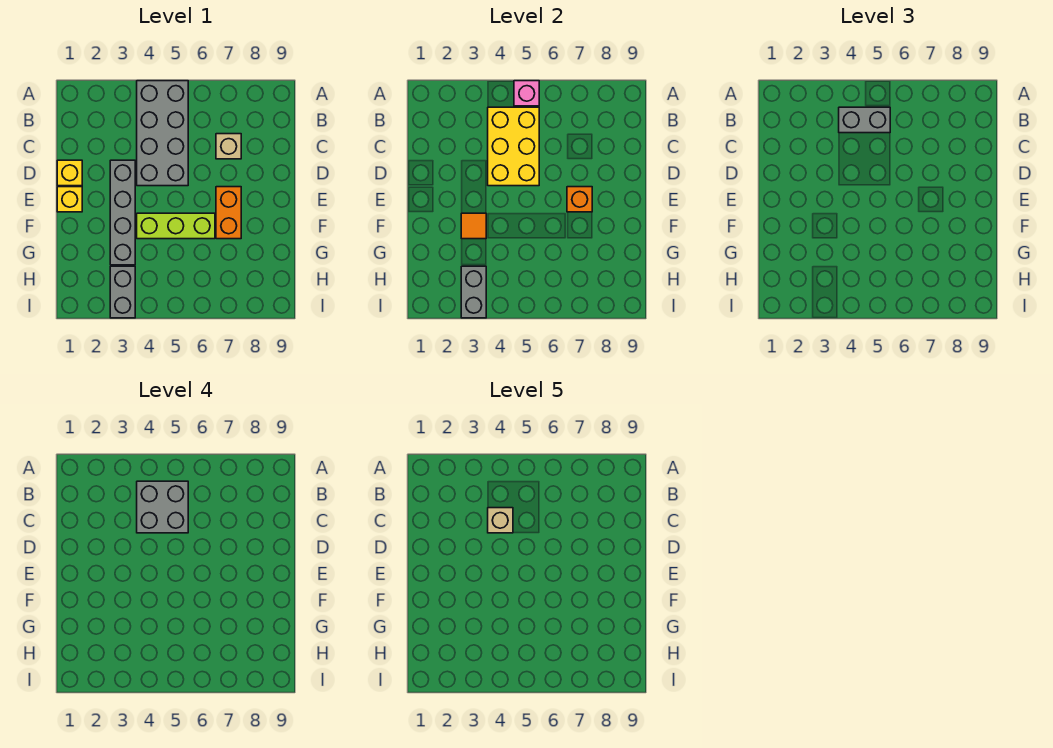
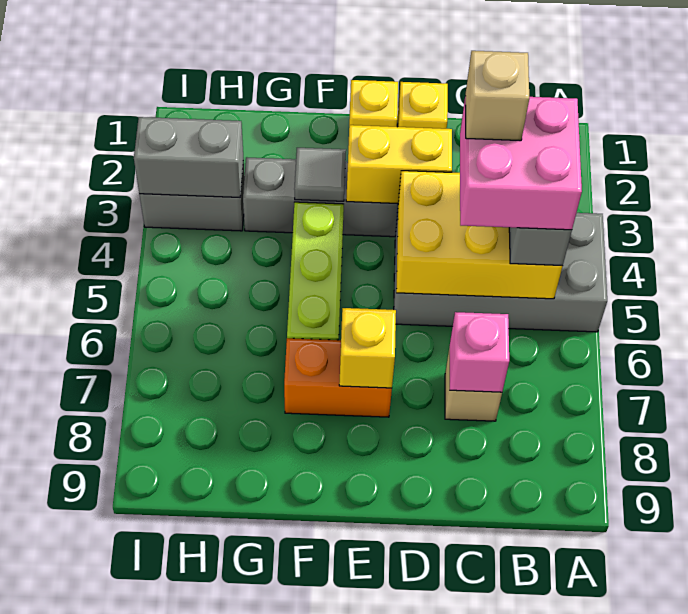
pink 1x1 brick [514,81,539,106] -> pink 1x1 brick moved to [450,312,509,392]
grey 2x2 brick [137,481,188,533] -> pink 2x2 brick [460,96,582,230]
none -> yellow 1x2 brick [346,125,452,204]
orange 1x1 brick [567,187,592,212] -> yellow 1x1 brick [339,308,396,388]
orange 1x1 tile [461,213,486,239] -> grey 1x1 tile [294,148,346,201]

